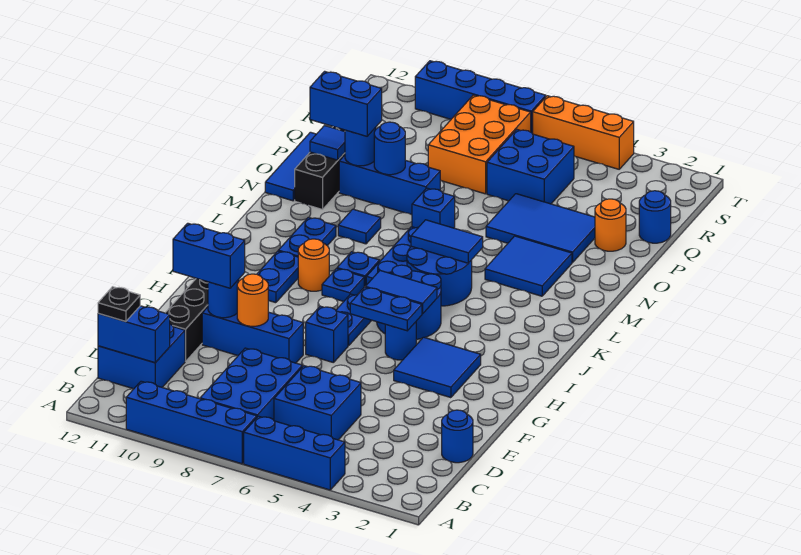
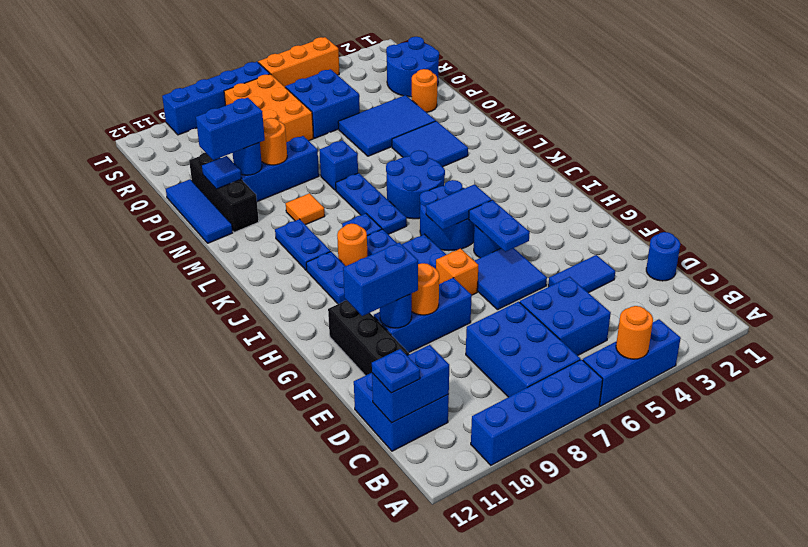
none -> orange 1x1 round brick [616,306,653,359]
black 1x1 plate [98,287,140,322] -> blue 1x1 plate [372,349,420,393]
blue 2x2 tile [394,337,481,398] -> blue 2x2 tile moved to [475,248,547,310]
blue 1x1 brick [306,306,348,363] -> orange 1x1 brick [436,249,478,295]
blue 1x2 plate [350,287,422,331] -> blue 1x2 plate turned to [469,200,530,252]
blue 1x2 tile [411,220,483,263] -> blue 1x2 tile moved to [548,255,615,293]
blue 1x1 tile [338,209,381,244] -> orange 1x1 tile [286,193,325,225]
blue 1x1 round brick [374,122,405,175] -> orange 1x1 round brick [260,118,287,165]
blue 1x1 round brick [639,191,671,243] -> blue 2x2 round brick [386,37,439,97]

